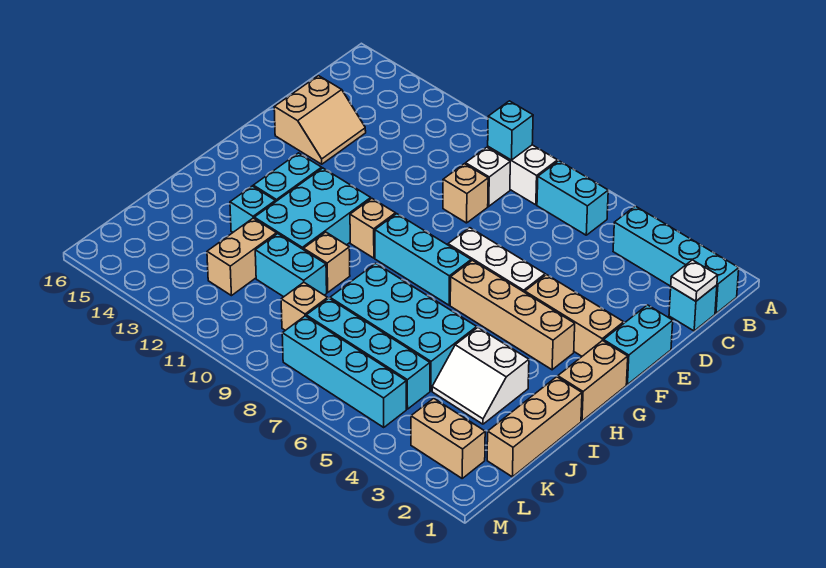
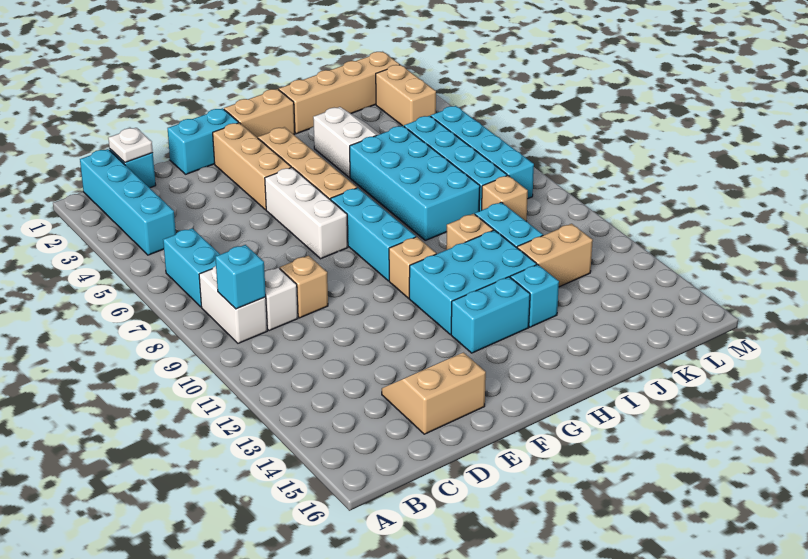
tan 1x3 brick [487,377,582,477] -> tan 1x4 brick [279,52,400,134]

